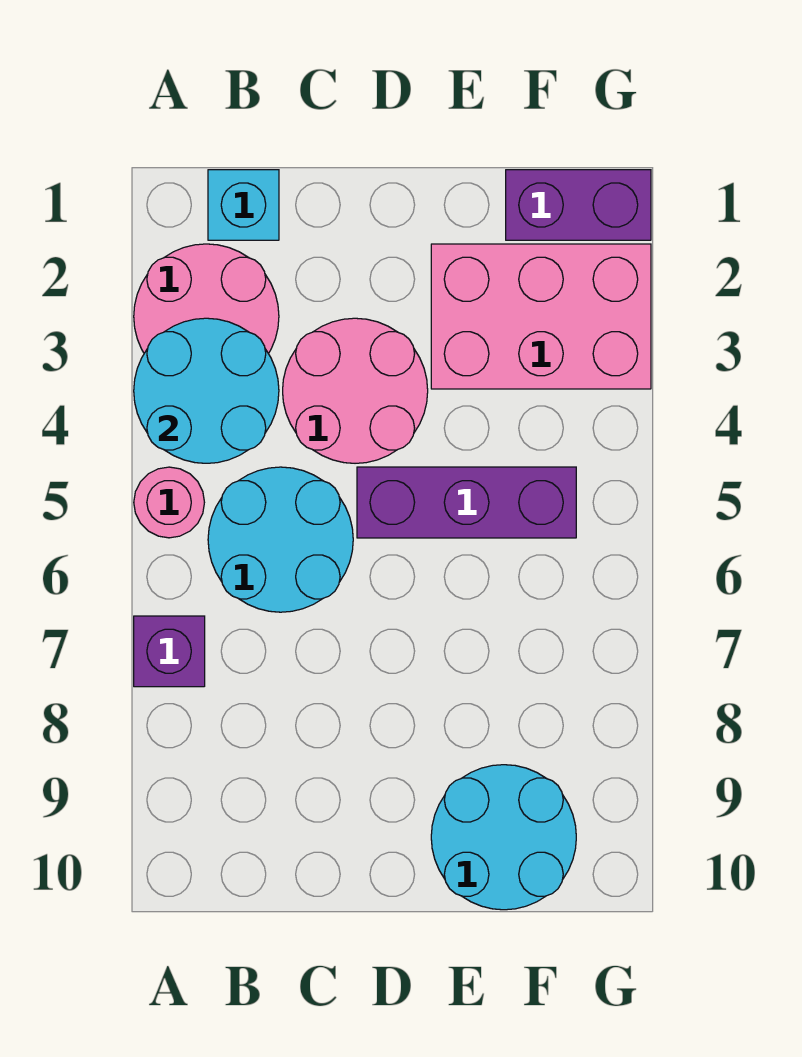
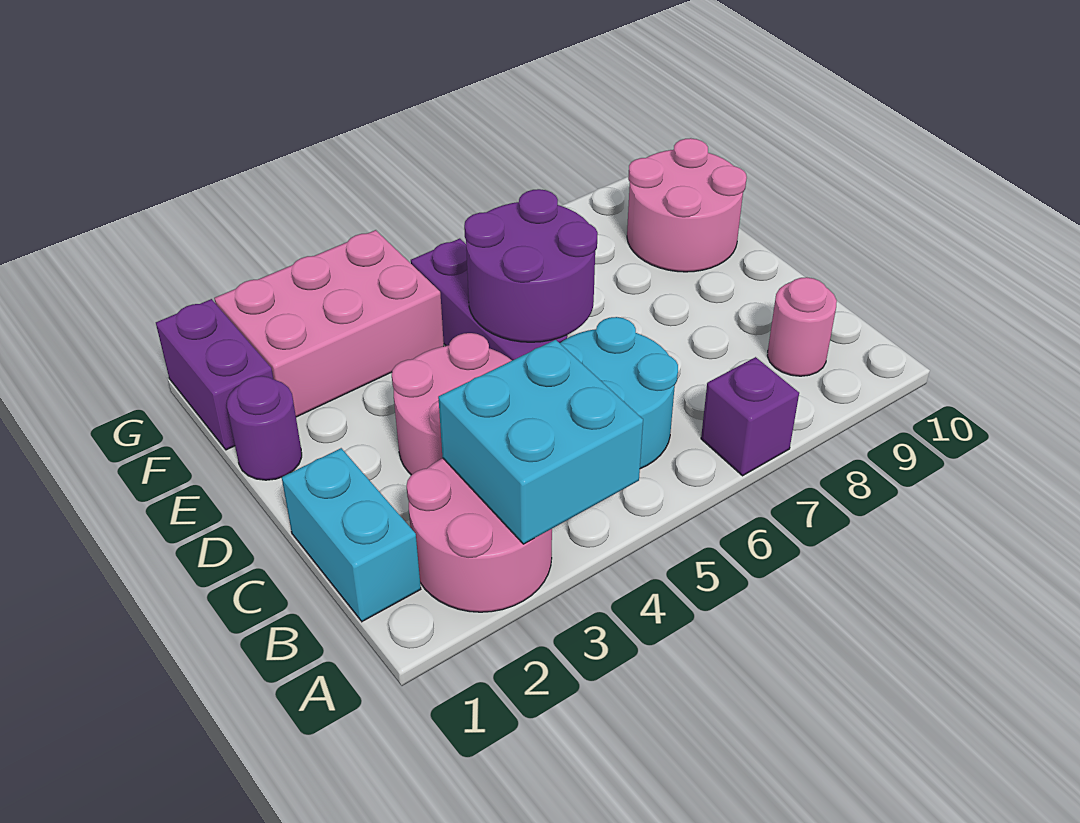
cyan 2x2 round brick [134,318,279,463] -> cyan 2x2 brick [438,340,643,544]
pink 1x1 round brick [134,467,204,538] -> pink 1x1 round brick moved to [767,277,837,376]
cyan 1x1 brick [208,170,279,240] -> cyan 1x2 brick [282,448,421,621]
none -> purple 2x2 round brick [464,189,598,342]
none -> purple 1x1 round brick [227,376,302,480]
pink 2x3 brick [431,244,651,389] -> pink 2x3 brick turned to [214,230,444,417]
cyan 2x2 round brick [431,765,576,910] -> pink 2x2 round brick [627,138,747,272]

